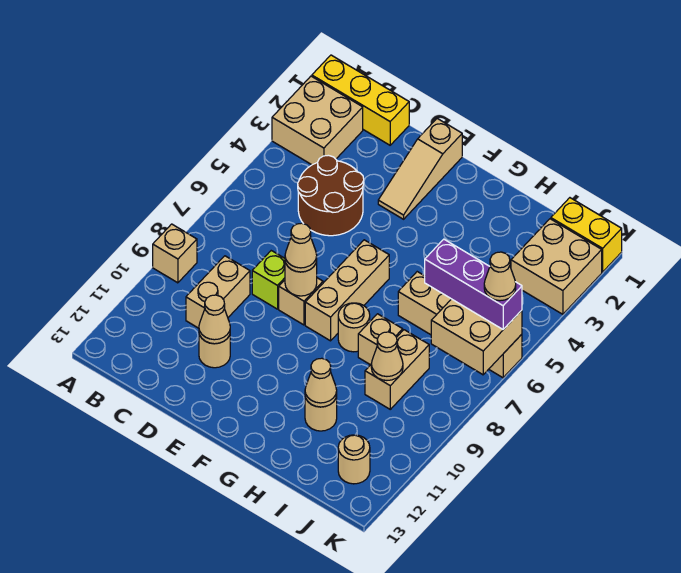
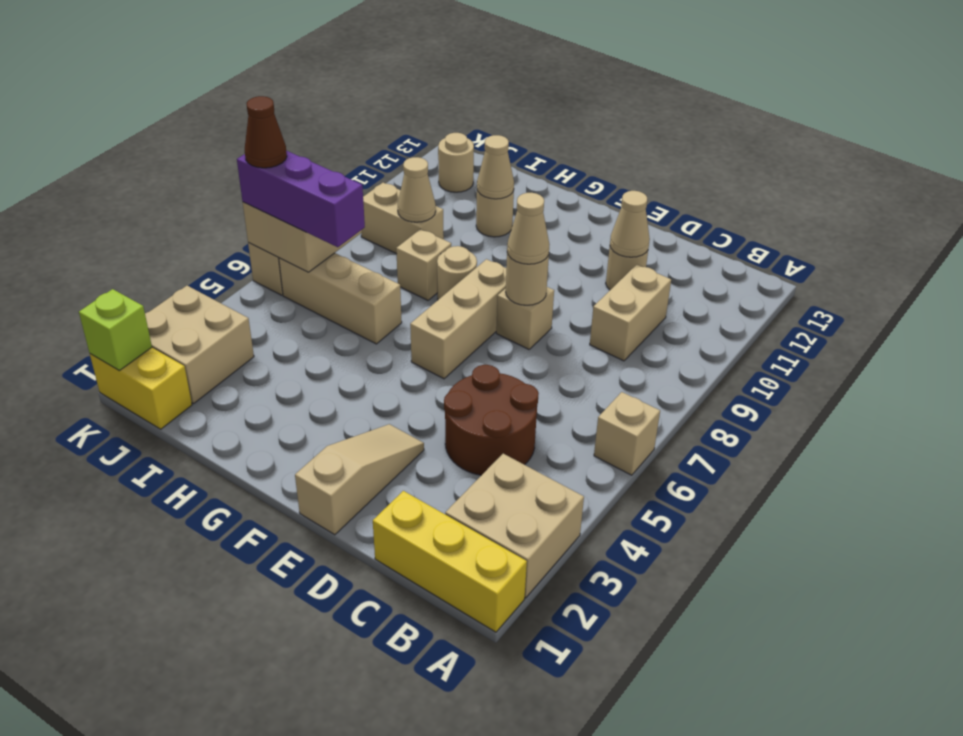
tan 1x1 brick [153,224,197,283] -> tan 1x1 brick moved to [594,392,660,475]
lime 1x1 brick [252,251,285,309] -> lime 1x1 brick moved to [79,289,152,371]
tan 1x2 brick [365,330,429,409] -> tan 1x2 brick turned to [361,183,444,254]
tan 1x1 cone [484,252,516,301] -> brown 1x1 cone [245,96,287,168]

